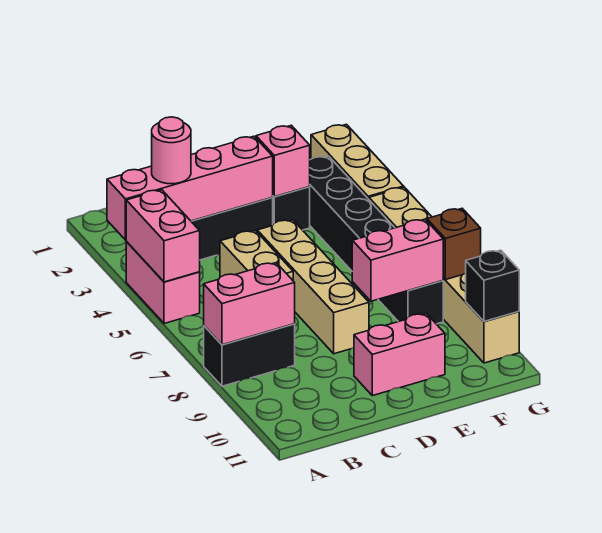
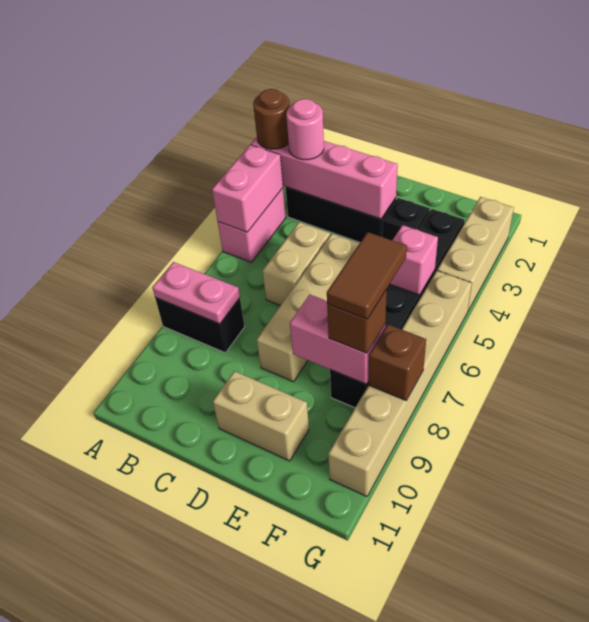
none -> brown 1x1 round brick [253,89,290,149]
pink 1x2 brick [204,263,295,345] -> pink 1x2 plate [152,262,240,324]
pink 1x2 brick [354,314,445,396] -> tan 1x2 brick [213,371,309,461]
pink 1x1 brick [256,125,310,197] -> pink 1x1 brick moved to [390,225,438,295]
none -> brown 1x2 tile [327,232,407,319]
none -> brown 1x1 brick [327,289,387,353]
black 1x1 brick [466,250,519,321] -> none

